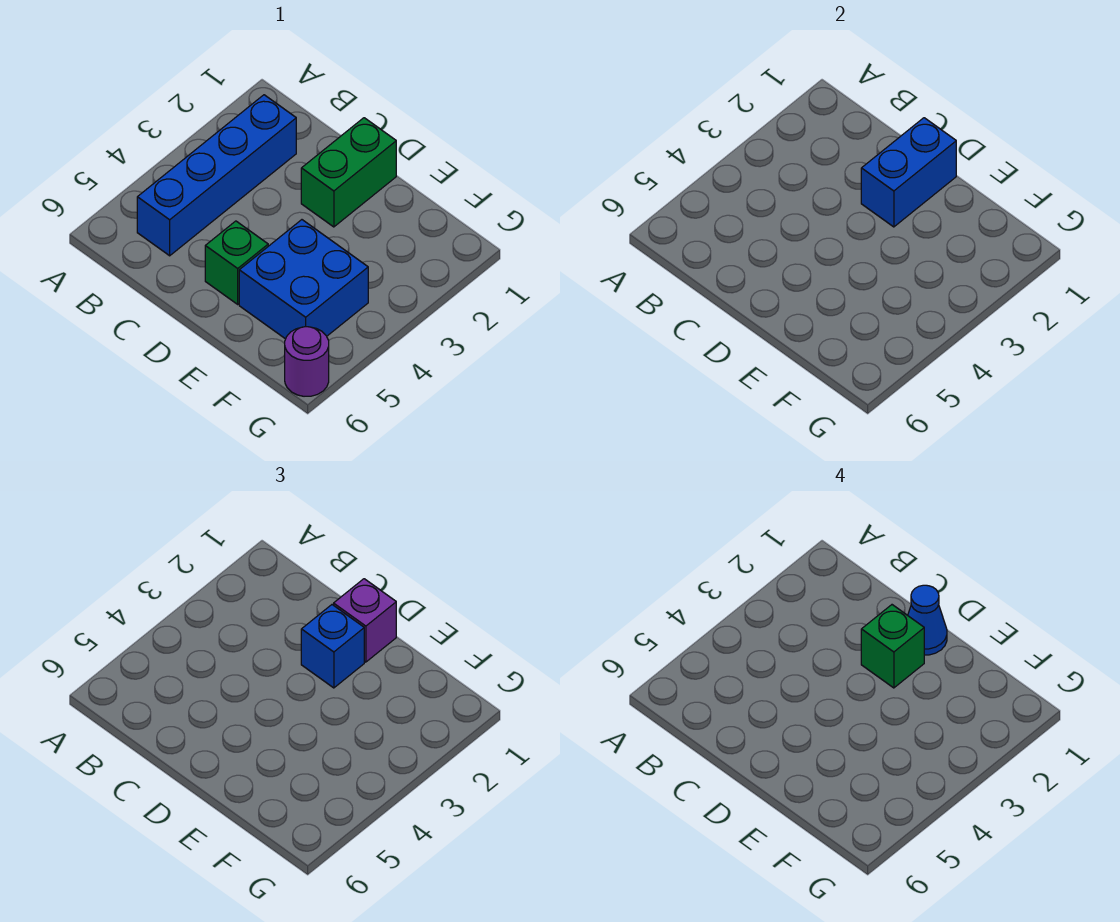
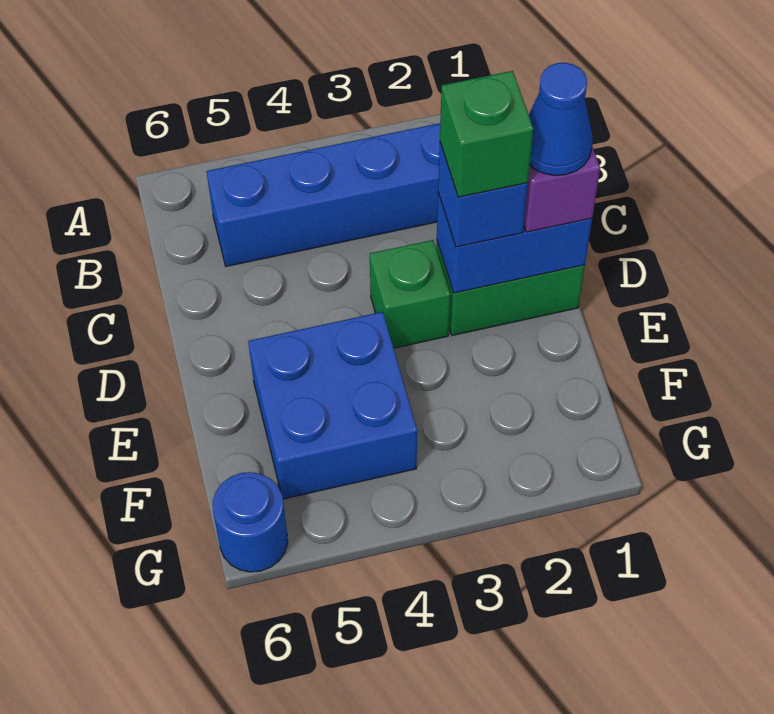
green 1x1 brick [205,221,268,304] -> green 1x1 brick moved to [370,240,450,348]
purple 1x1 round brick [285,327,329,396] -> blue 1x1 round brick [213,472,288,572]

